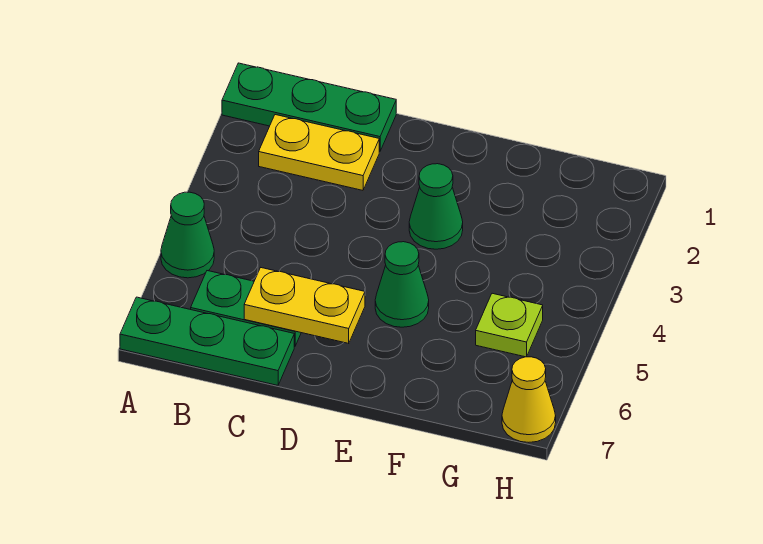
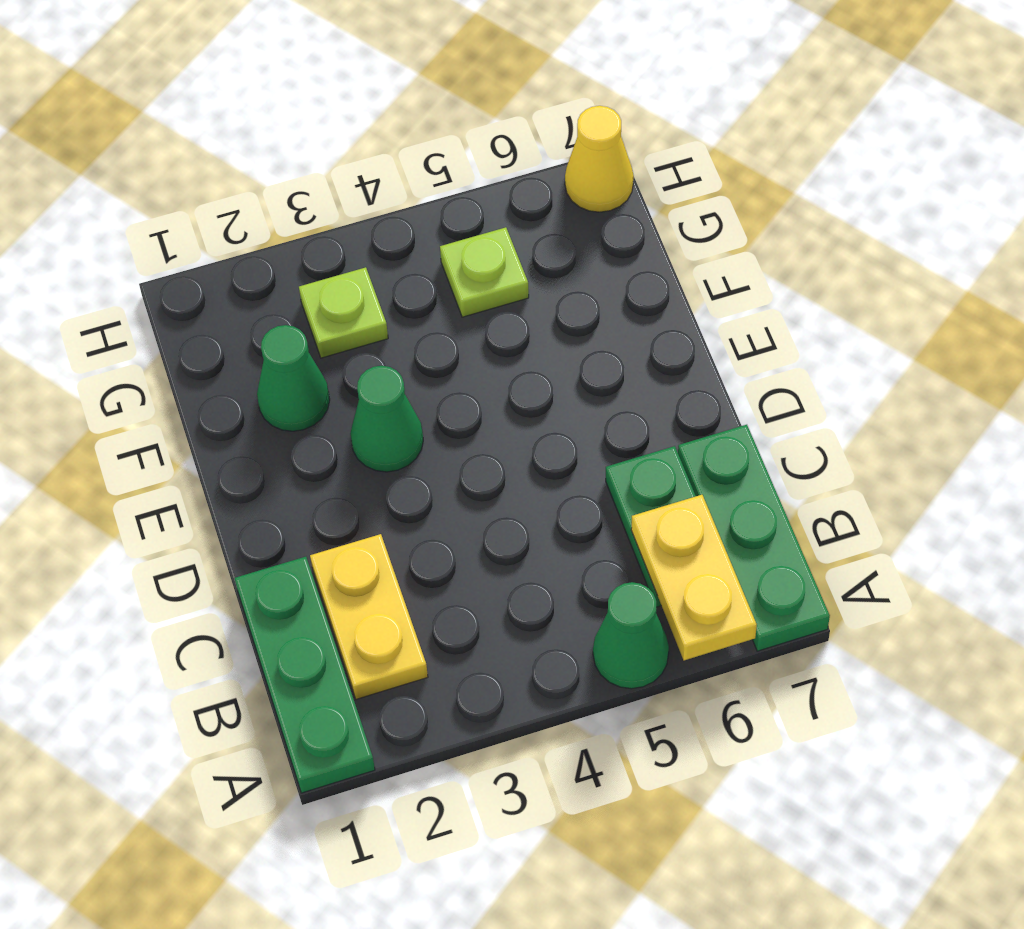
yellow 1x2 plate [244,268,365,343] -> yellow 1x2 plate moved to [631,495,757,660]
green 1x1 cone [375,242,429,327] -> green 1x1 cone moved to [257,325,330,431]
none -> lime 1x1 plate [299,267,388,358]

